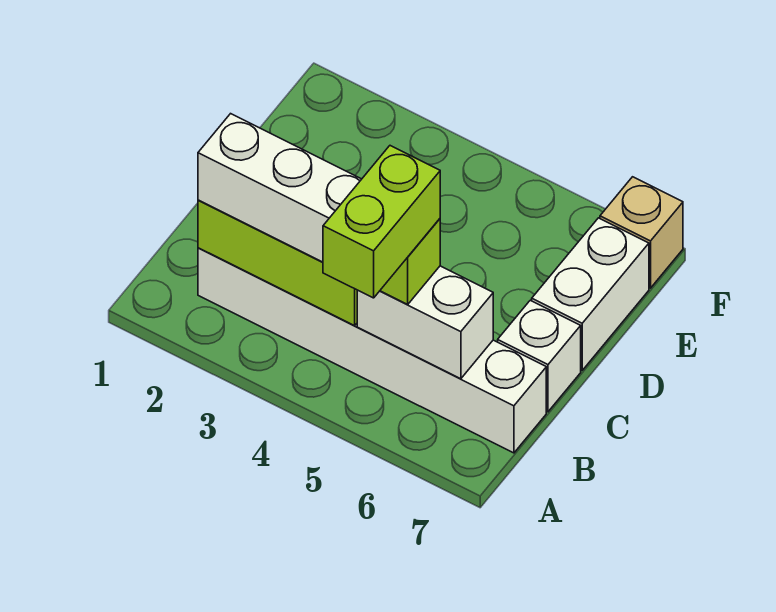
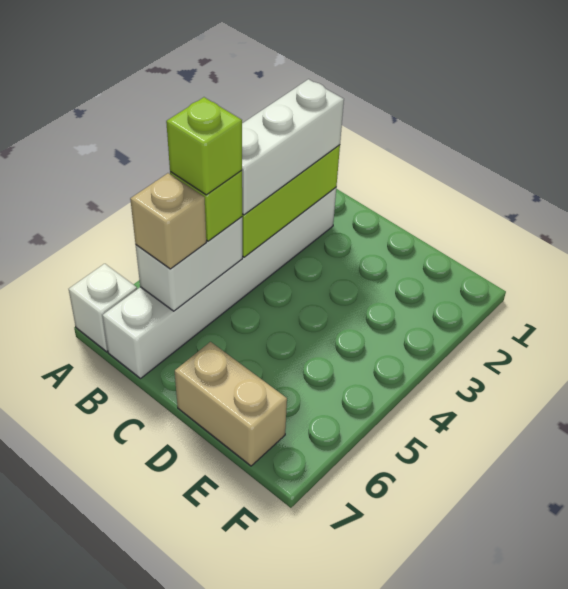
lime 1x2 brick [323,146,440,298] -> lime 1x1 brick [166,97,242,195]
white 1x1 brick [498,300,581,412] -> white 1x1 brick moved to [69,264,137,352]
white 1x2 brick [532,218,649,370] -> tan 1x2 brick [175,342,287,466]
tan 1x1 brick [600,177,683,288] -> tan 1x1 brick moved to [130,173,206,269]

